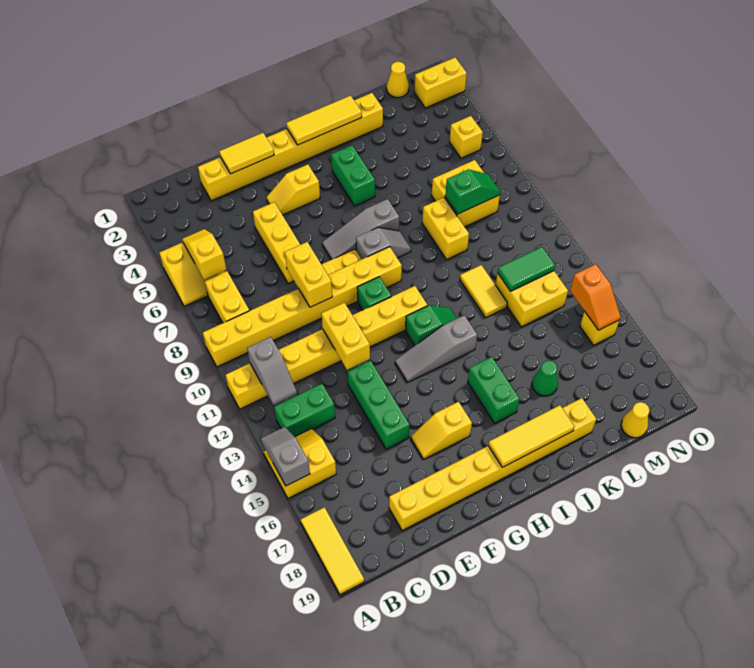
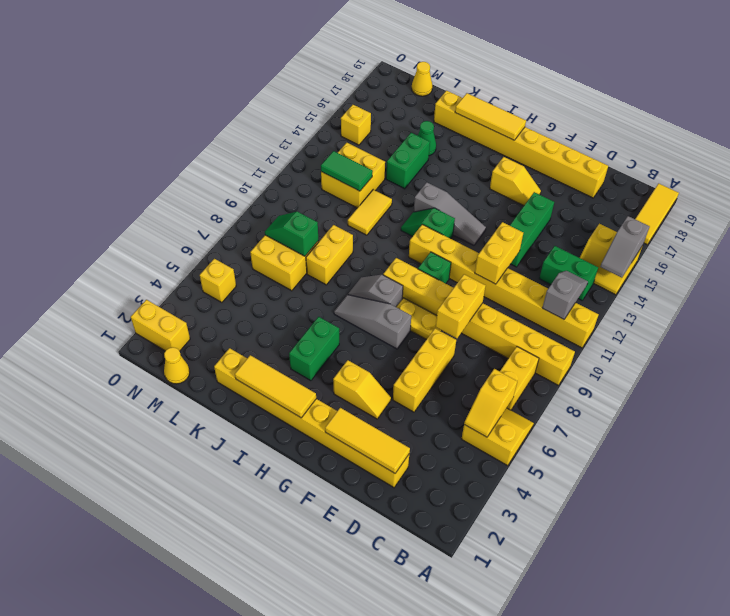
yellow 1x2 tile [219,133,274,174] -> yellow 1x3 tile [325,408,410,473]
grey 1x3 slope [322,199,399,260] -> grey 1x3 slope turned to [334,295,411,349]
green 1x2 brick [468,357,520,423] -> green 1x2 brick moved to [386,133,430,189]
orange 1x2 slope [570,264,621,330] -> none

